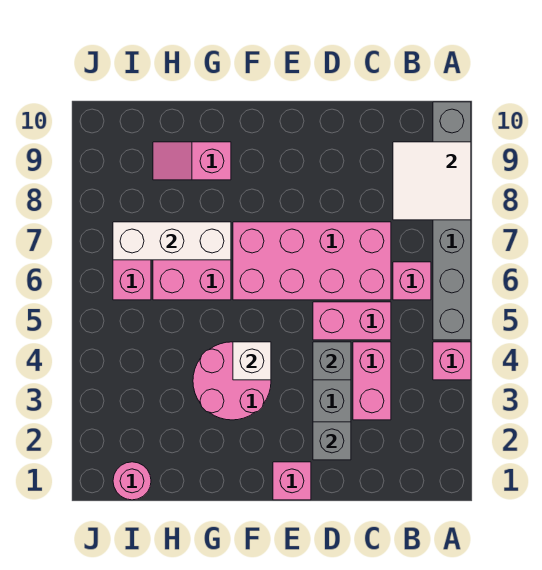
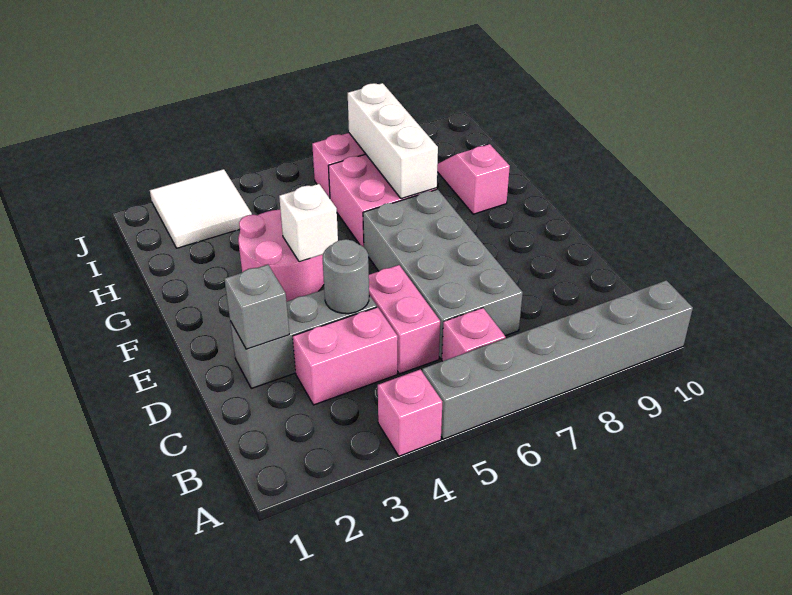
white 2x2 tile [393,142,471,220] -> white 2x2 tile moved to [150,169,252,248]
pink 2x4 brick [233,222,391,300] -> grey 2x4 brick [363,189,523,359]
grey 1x1 brick [313,342,351,380] -> grey 1x1 round brick [323,239,369,314]
pink 1x1 brick [273,462,311,500] -> none
pink 1x1 round brick [113,462,151,500] -> none

